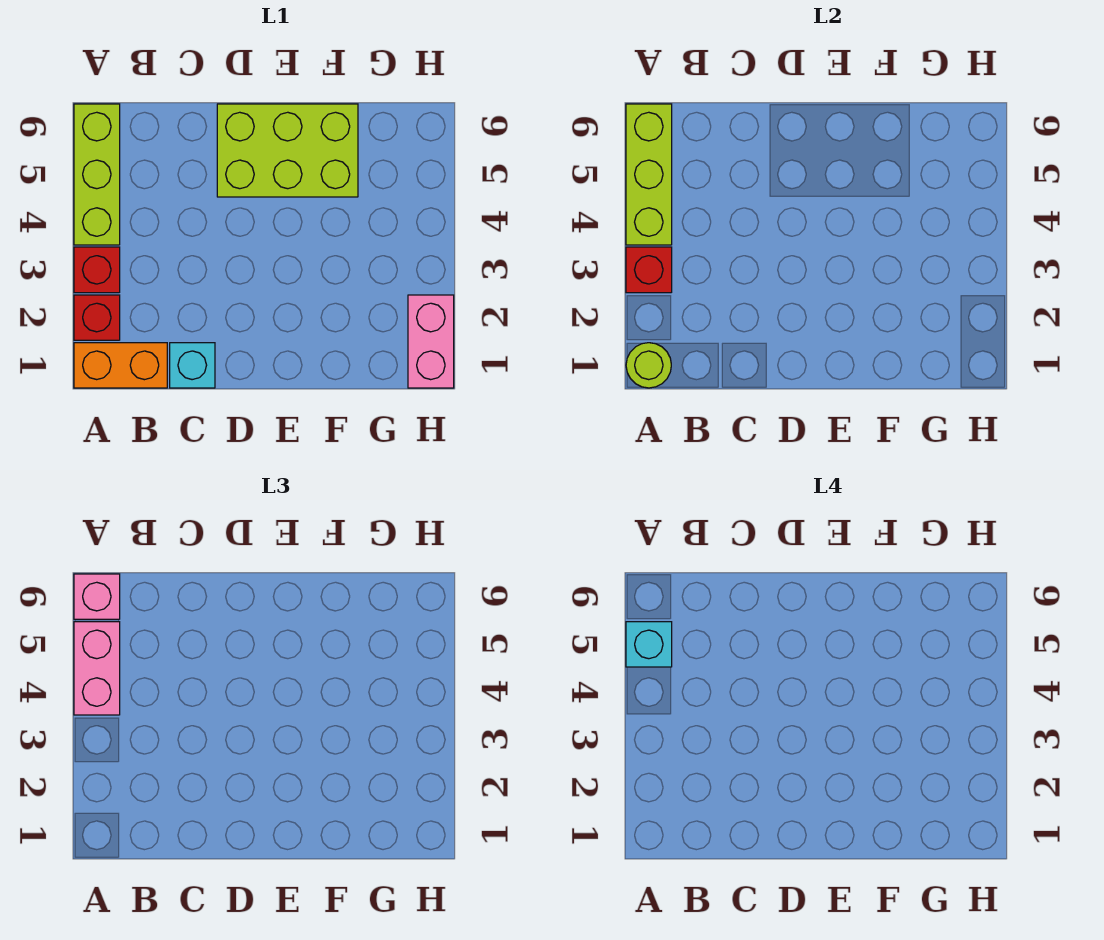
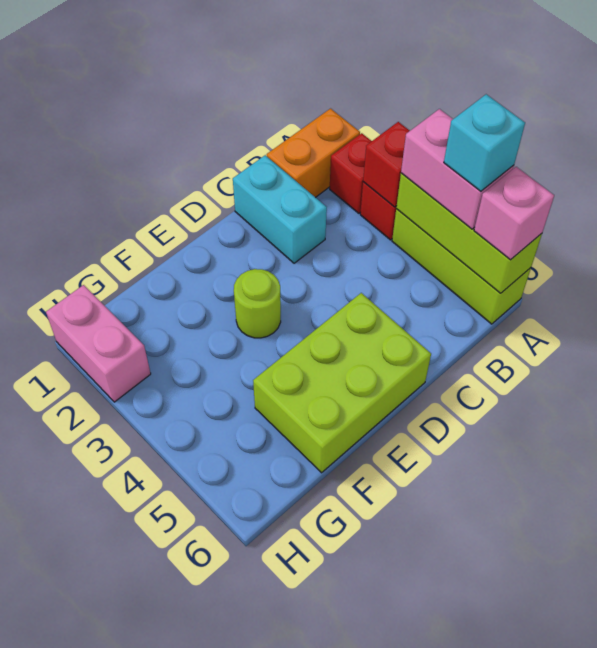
lime 1x1 round brick [626,343,671,388] -> lime 1x1 round brick moved to [234,269,281,338]
cyan 1x1 brick [170,343,215,388] -> cyan 1x2 brick [233,155,327,263]

